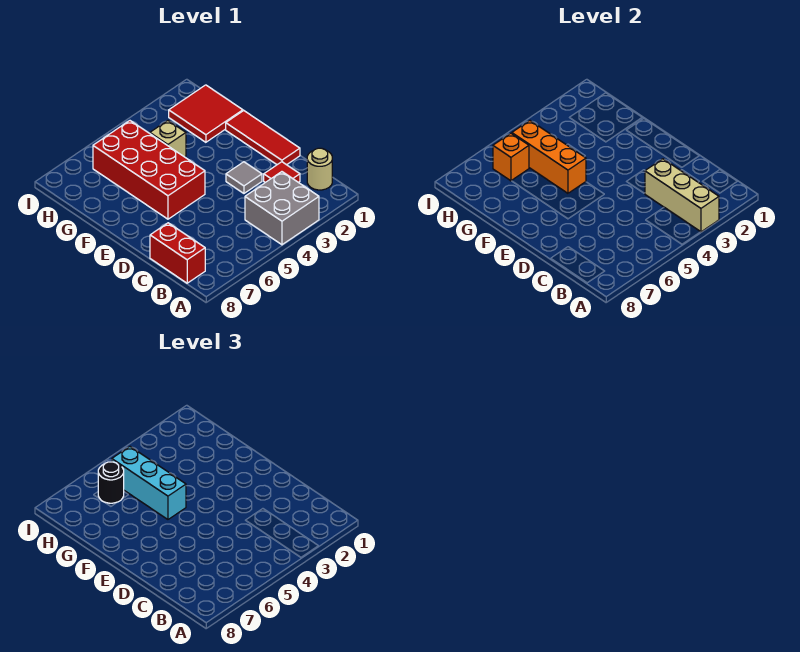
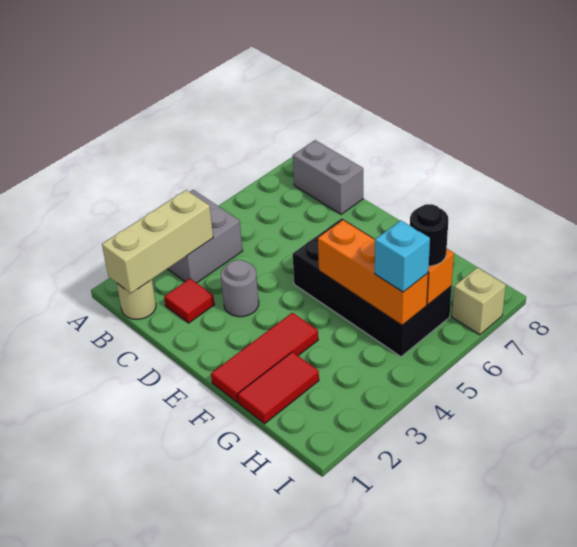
tan 1x3 brick [645,159,719,232] -> tan 1x3 brick turned to [102,190,213,293]
red 1x2 brick [150,223,205,283] -> grey 1x2 brick [293,140,363,214]
red 1x3 tile [226,111,300,165] -> red 1x3 tile turned to [211,313,318,402]
grey 1x1 tile [226,162,262,193] -> grey 1x1 round brick [221,260,259,317]
red 2x4 brick [93,121,205,219] -> black 2x4 brick [293,218,452,357]
cyan 1x3 brick [112,447,186,519] -> cyan 1x1 brick [375,221,430,292]
red 2x2 tile [169,85,243,142] -> red 1x2 tile [238,352,319,424]
tan 1x1 brick [150,121,186,157] -> tan 1x1 brick moved to [452,268,506,335]

